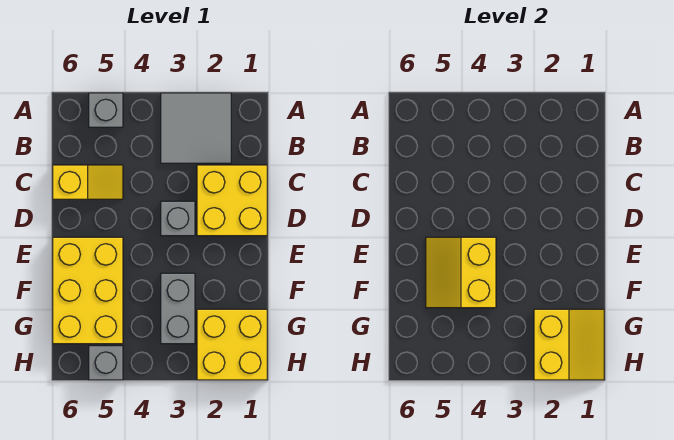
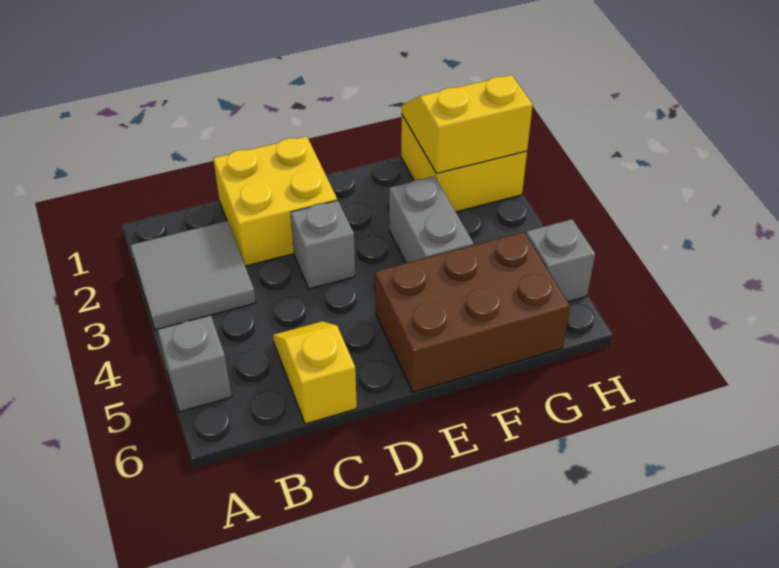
yellow 2x2 slope [426,237,496,308] -> none
yellow 2x3 brick [53,237,123,344] -> brown 2x3 brick [375,232,570,392]
grey 1x2 brick [161,273,195,344] -> grey 1x2 brick turned to [389,176,474,263]

